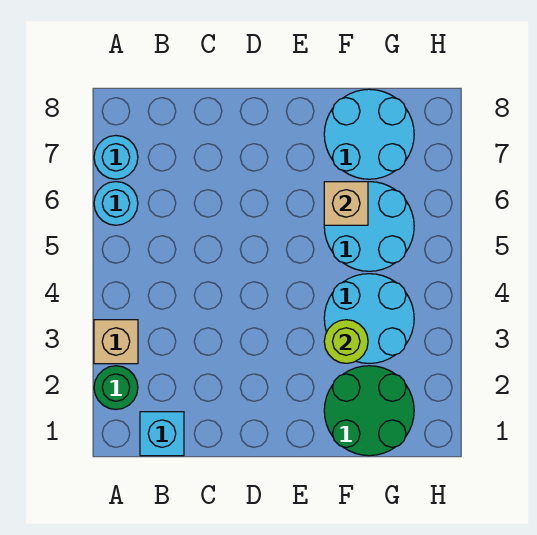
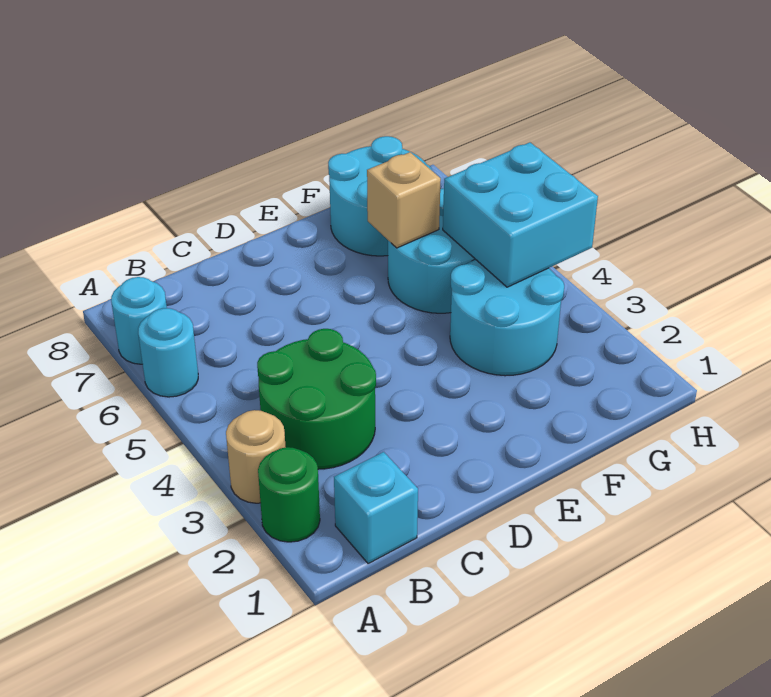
tan 1x1 brick [94,320,138,364] -> tan 1x1 round brick [226,410,286,503]
green 2x2 round brick [324,366,414,456] -> green 2x2 round brick moved to [257,329,376,469]
lime 1x1 round brick [324,320,368,363] -> none
none -> cyan 2x2 brick [443,142,598,287]

